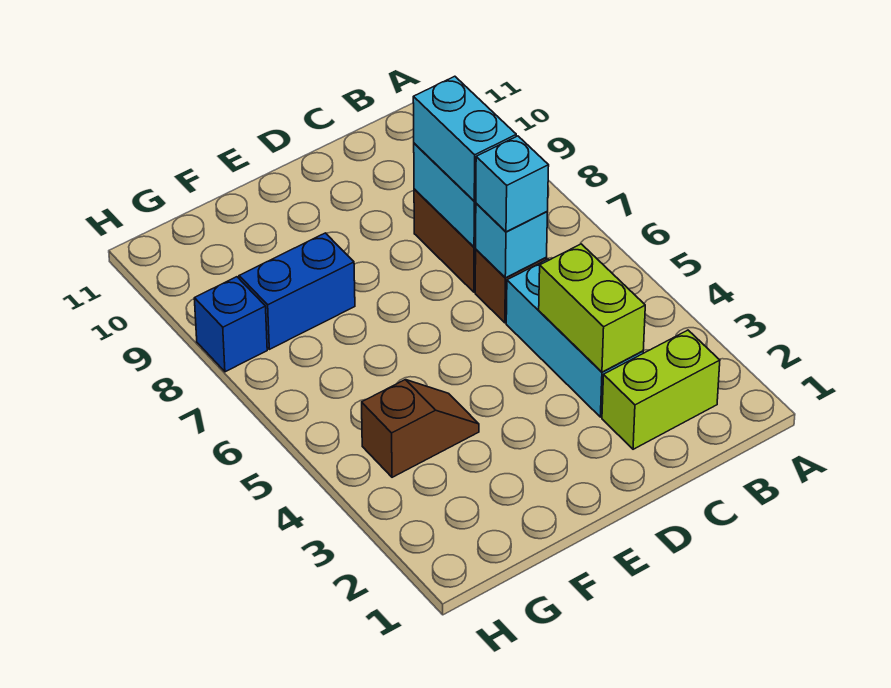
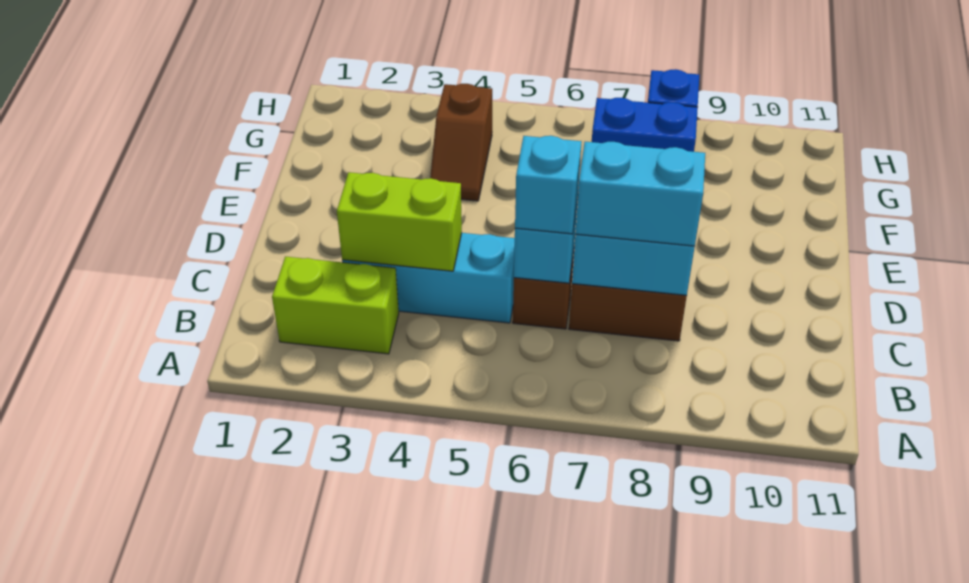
lime 1x2 brick [602,330,720,449] -> lime 1x2 brick turned to [272,257,399,354]
blue 1x2 brick [239,233,355,349] -> blue 1x2 brick turned to [592,98,698,152]

